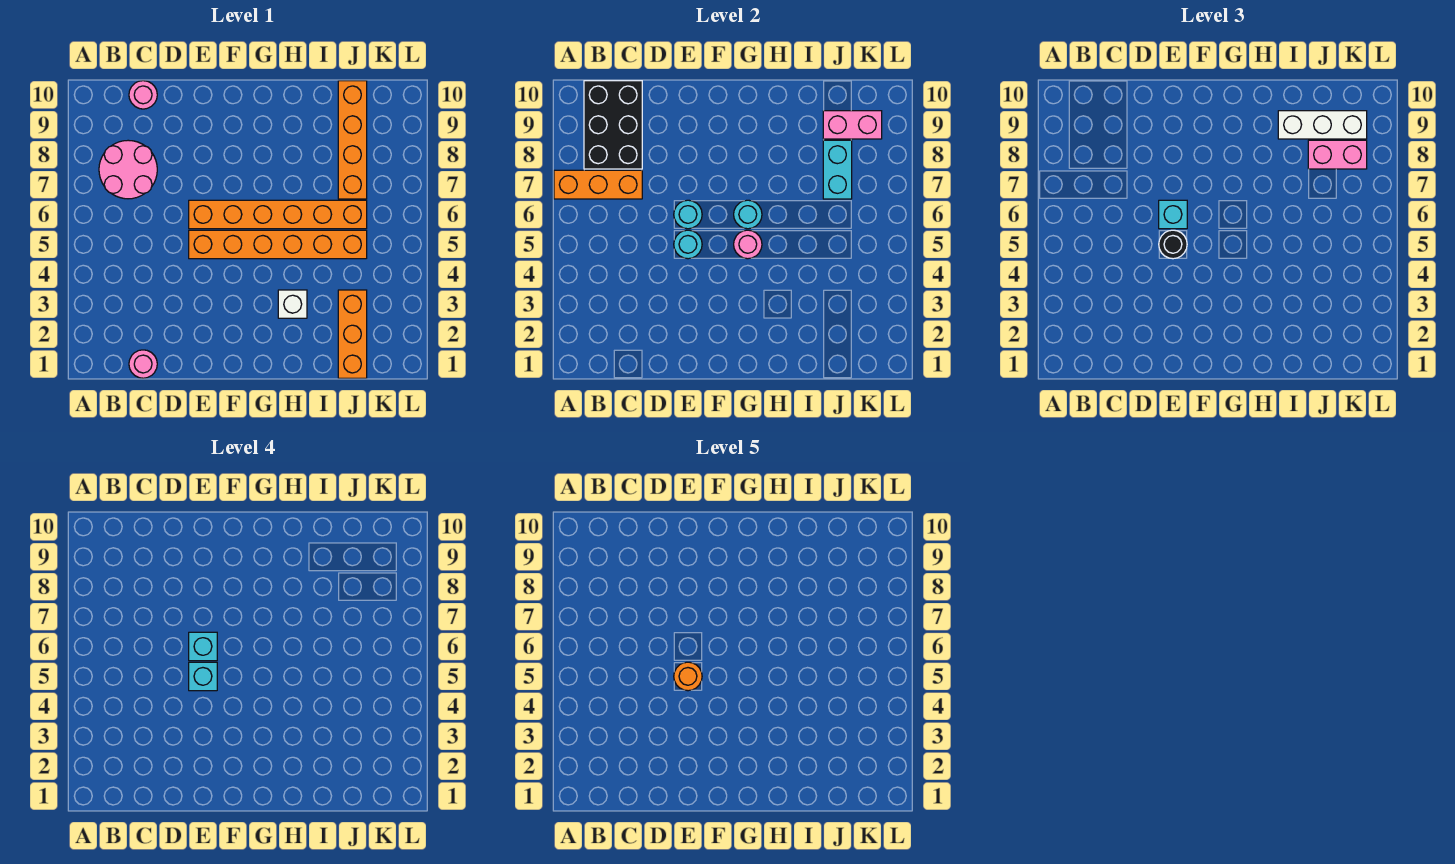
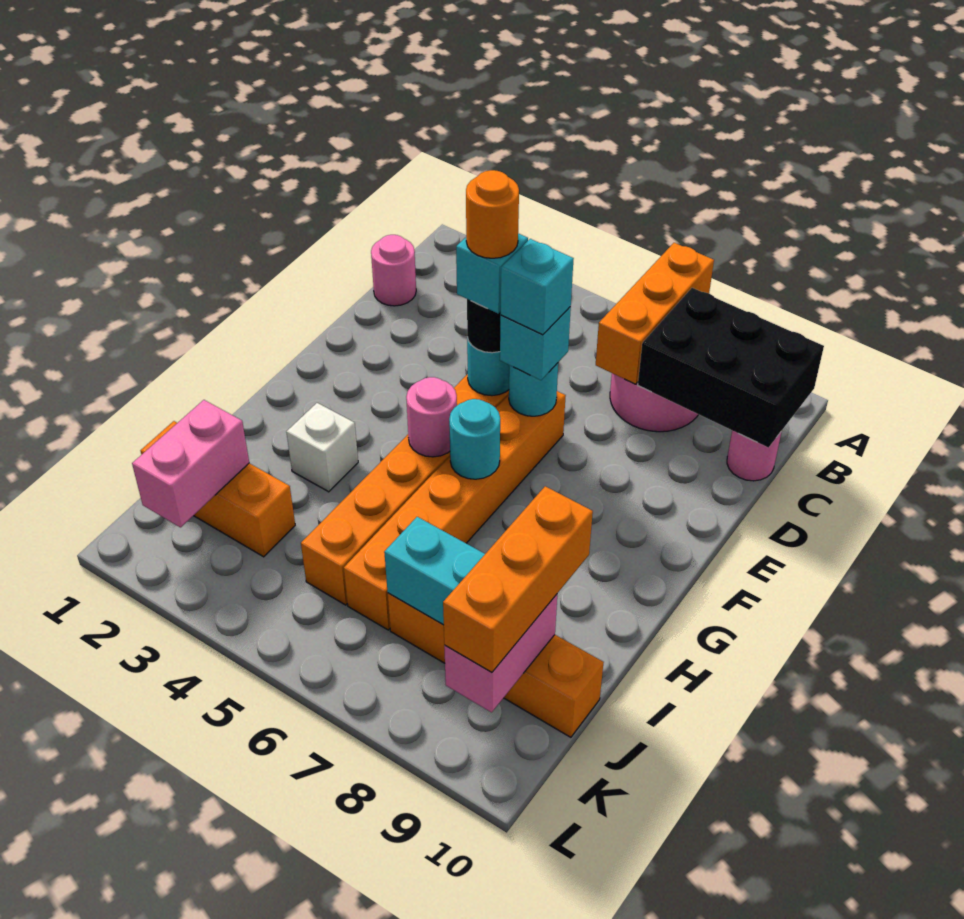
white 1x3 brick [1278,111,1367,139] -> orange 1x3 brick [443,486,593,672]
pink 1x2 brick [1308,140,1367,169] -> pink 1x2 brick moved to [132,400,249,527]

